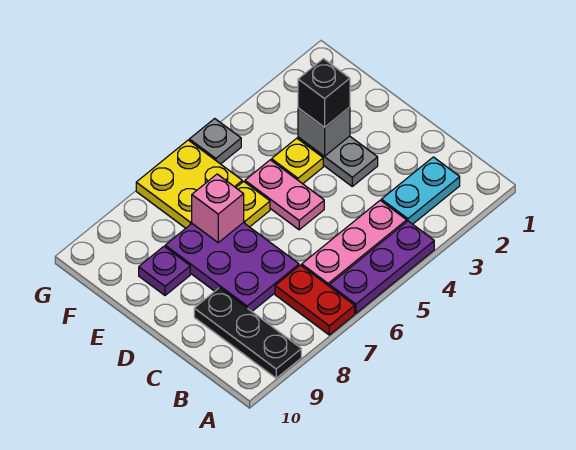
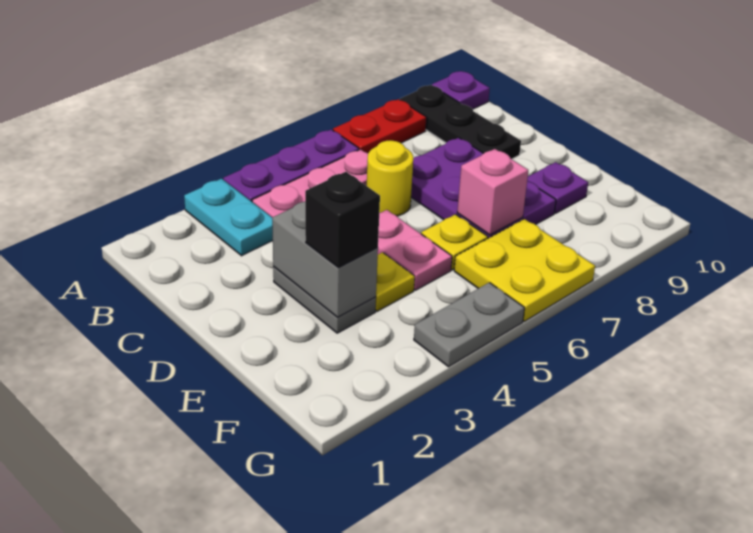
red 1x2 plate [275,265,355,335] -> red 1x2 plate turned to [333,99,427,153]
none -> purple 1x1 plate [432,71,490,109]
cyan 1x2 plate [381,157,460,224] -> cyan 1x2 plate turned to [184,179,273,256]
none -> yellow 1x1 round brick [367,140,413,216]
grey 1x1 brick [298,107,350,156] -> grey 1x2 brick [272,202,378,317]
grey 1x1 plate [189,119,241,164] -> grey 1x2 plate [414,283,524,367]

